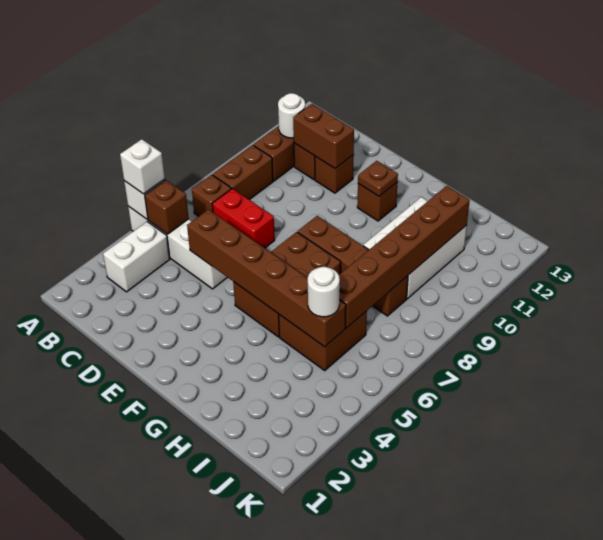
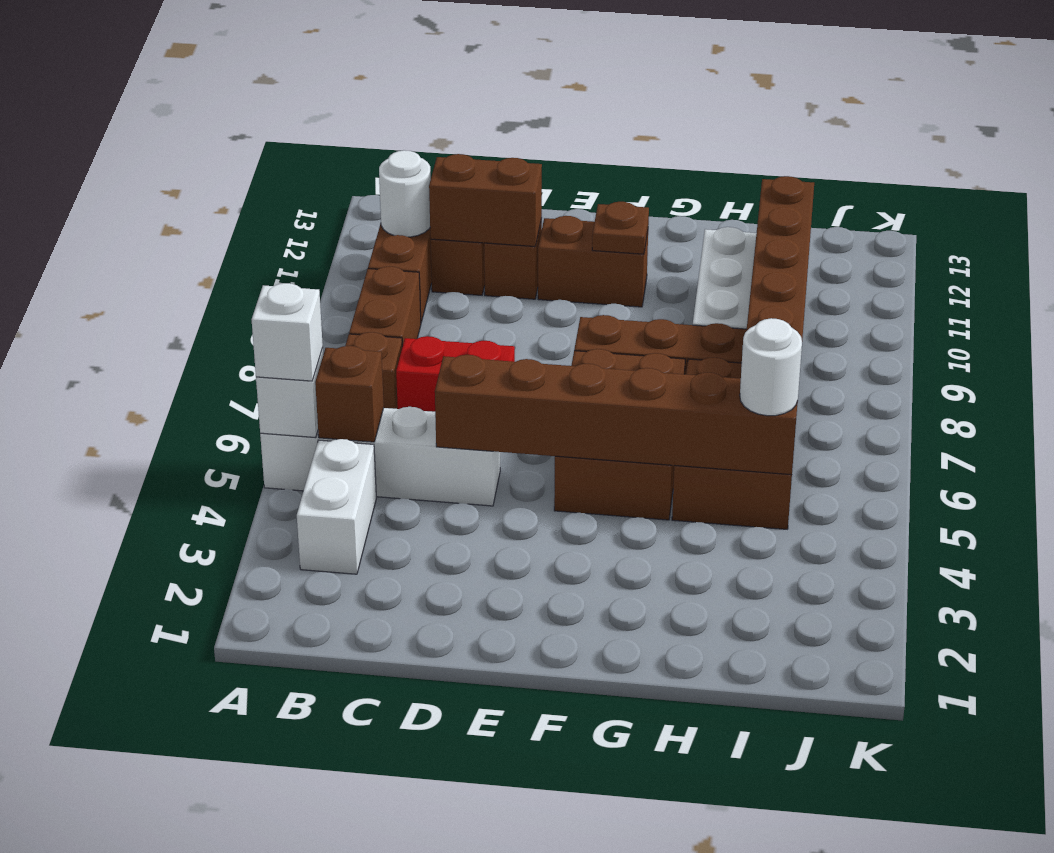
brown 1x1 brick [357,182,398,221] -> brown 1x2 brick [538,216,648,307]
brown 2x2 brick [279,311,367,370] -> brown 2x3 brick [672,358,792,529]

